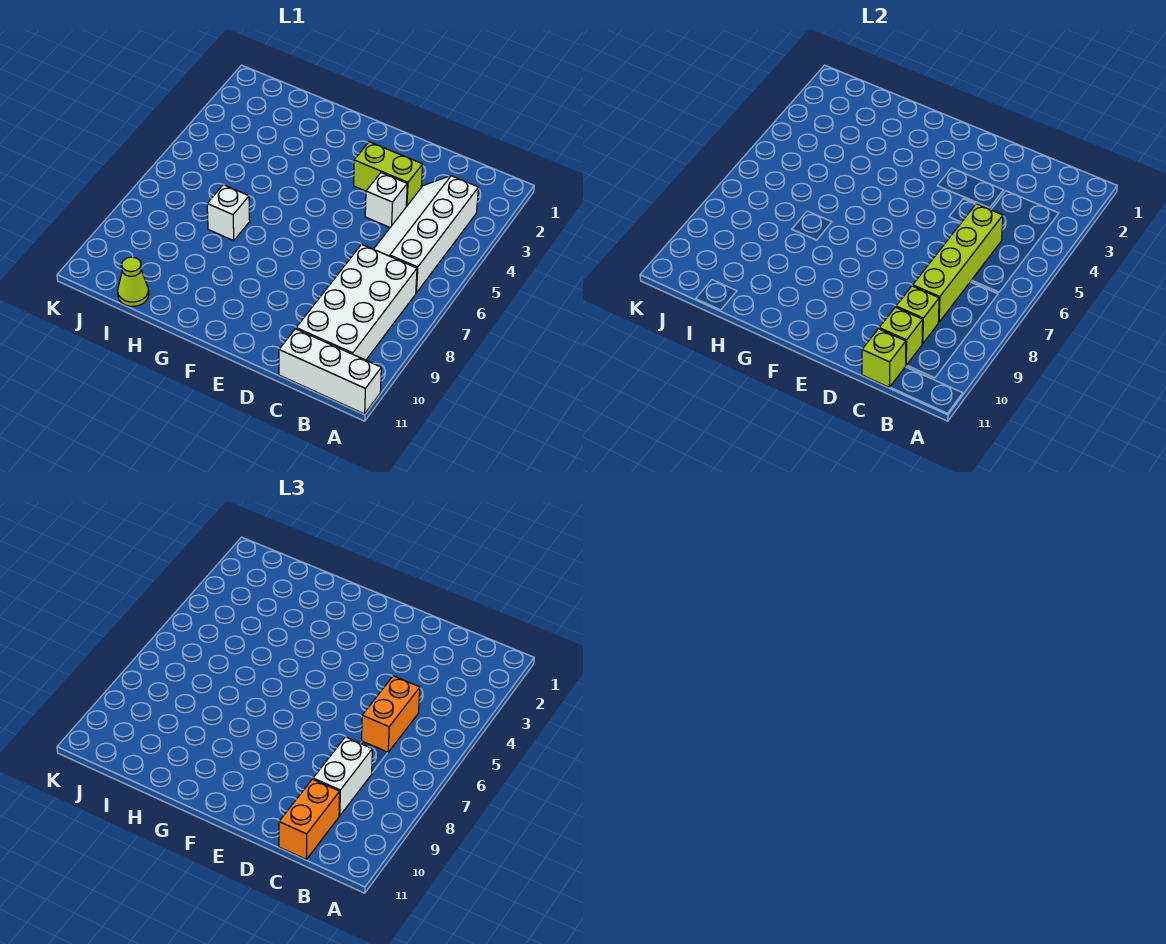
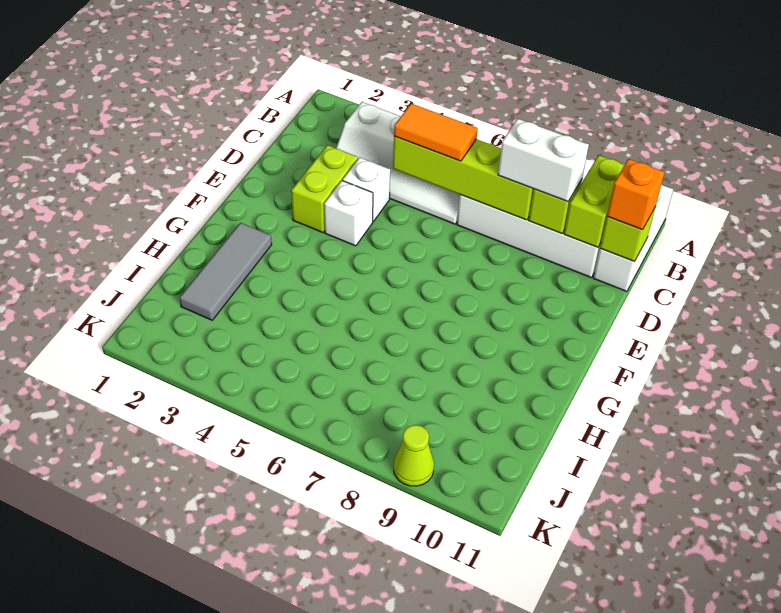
orange 1x2 brick [362,676,420,752] -> orange 1x2 tile [394,104,478,161]
lime 1x1 brick [879,307,923,365] -> lime 1x2 brick [564,155,624,247]
orange 1x2 brick [279,779,340,859] -> orange 1x1 brick [607,159,664,230]
none -> grey 1x3 tile [180,223,272,320]
white 1x1 brick [207,185,250,240] -> white 1x1 brick moved to [324,181,373,246]
lime 1x1 cone [118,257,149,306] -> lime 1x1 cone moved to [394,425,434,486]

